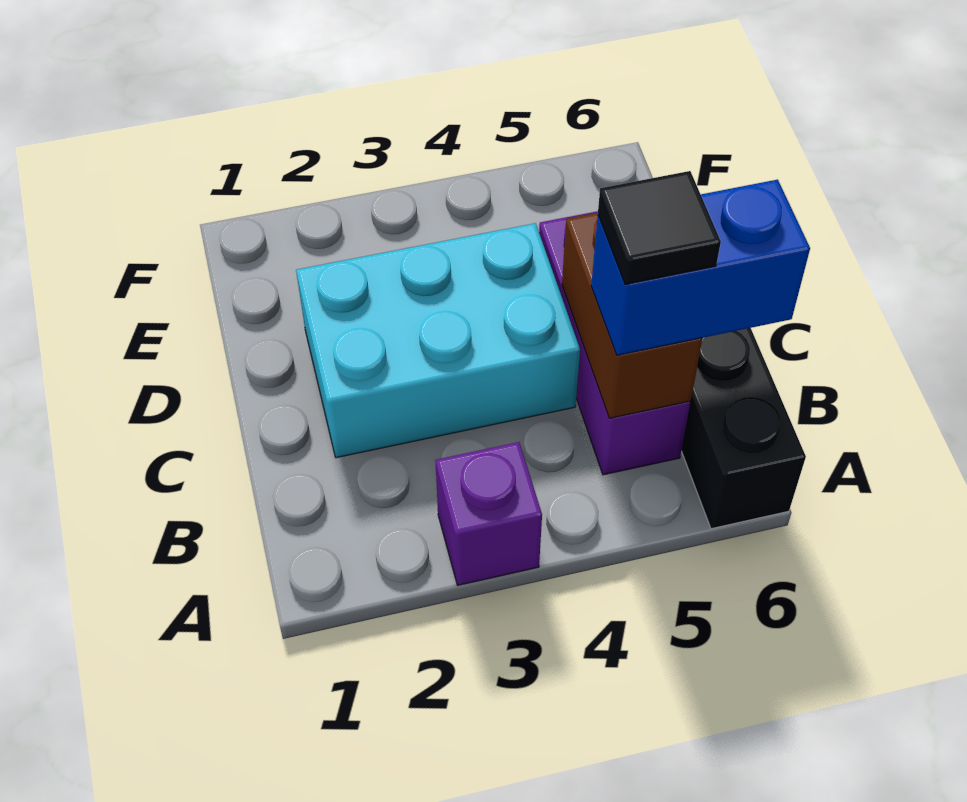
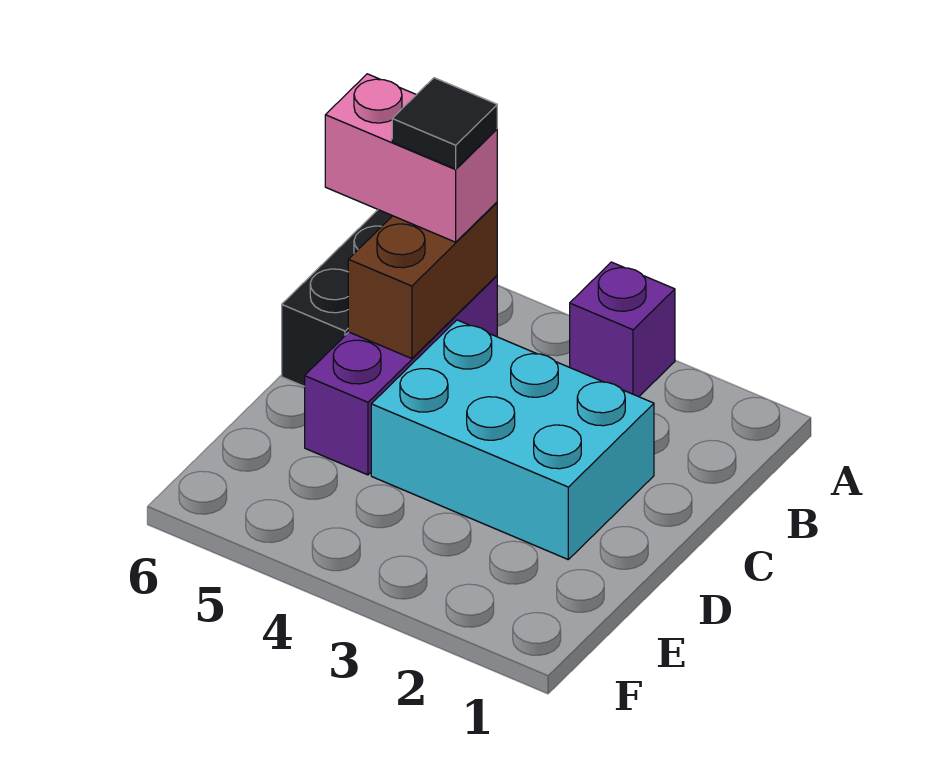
blue 1x2 brick [591,180,810,355] -> pink 1x2 brick [325,74,497,242]

